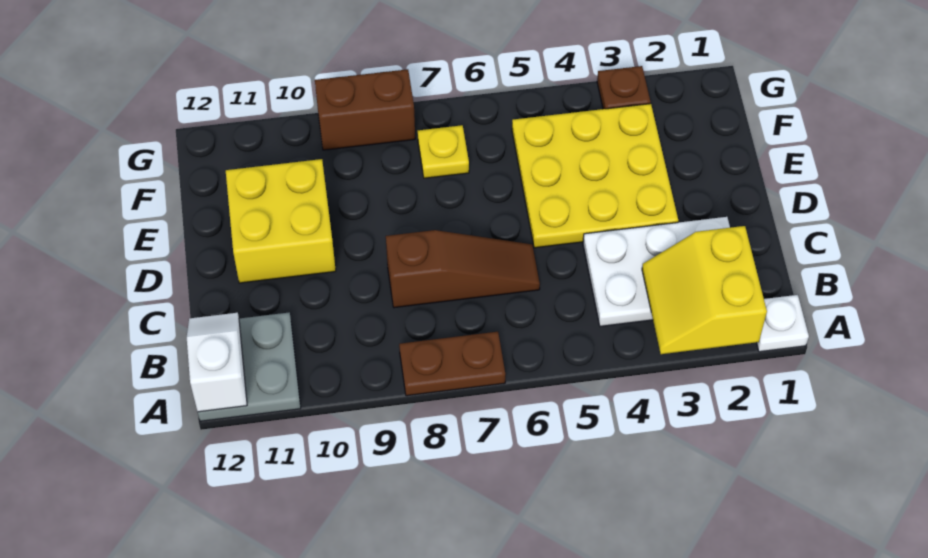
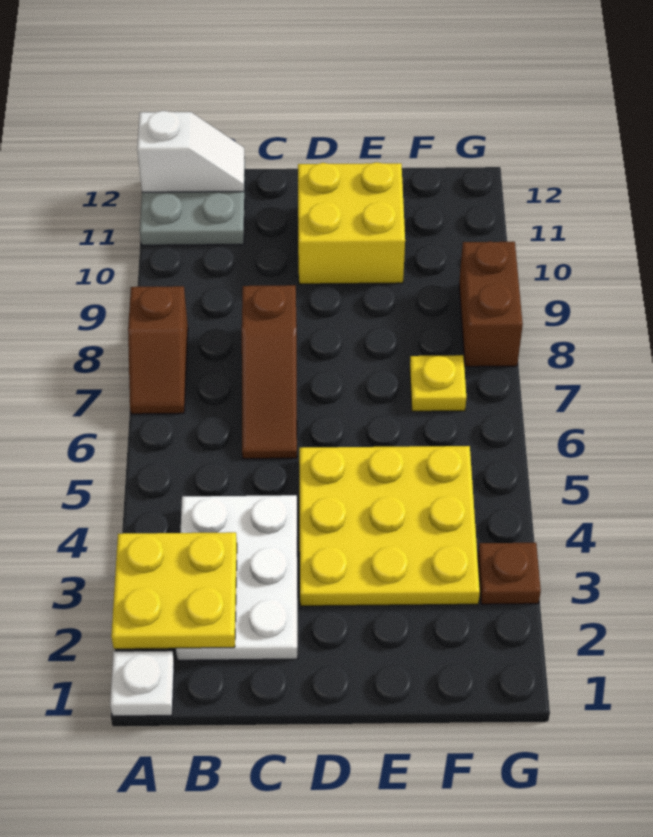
yellow 2x2 slope [642,226,767,354] -> yellow 2x2 plate [111,532,237,649]
brown 1x2 plate [399,332,505,396] -> brown 1x2 slope [128,286,188,414]

